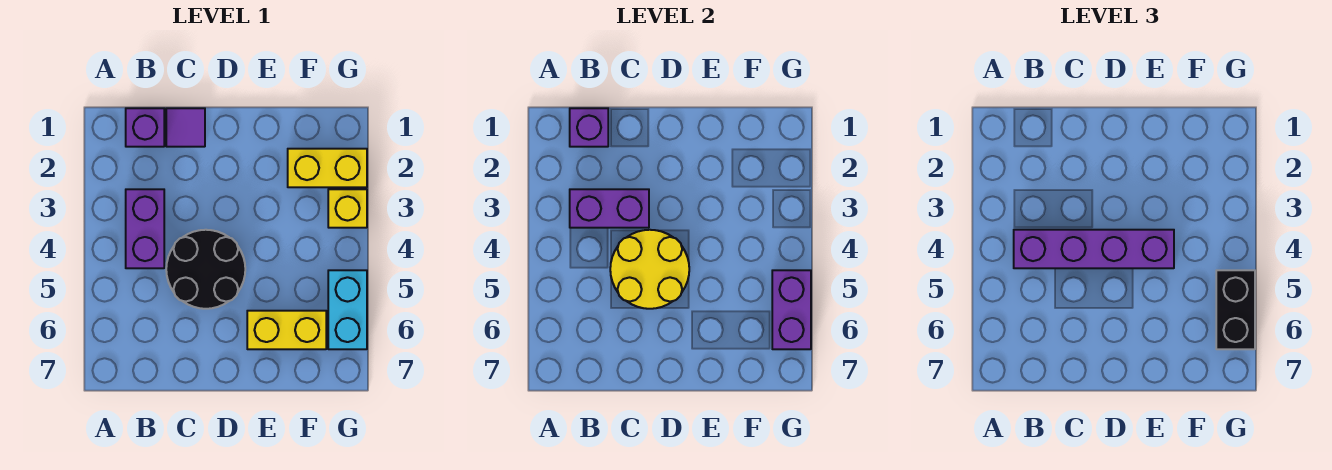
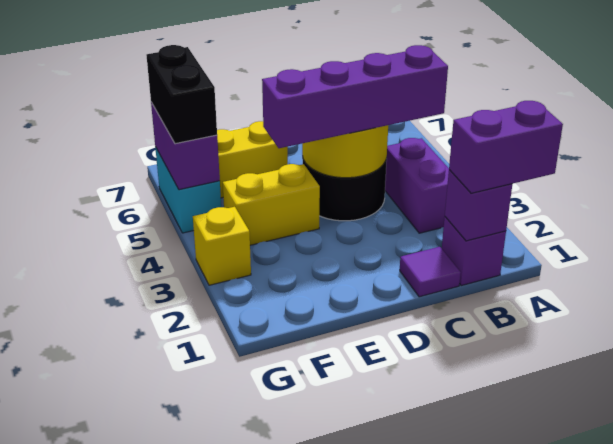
purple 1x2 brick [570,189,649,228] -> purple 1x2 brick moved to [449,101,563,193]
yellow 1x2 brick [288,149,367,187] -> yellow 1x2 brick moved to [223,164,320,245]

